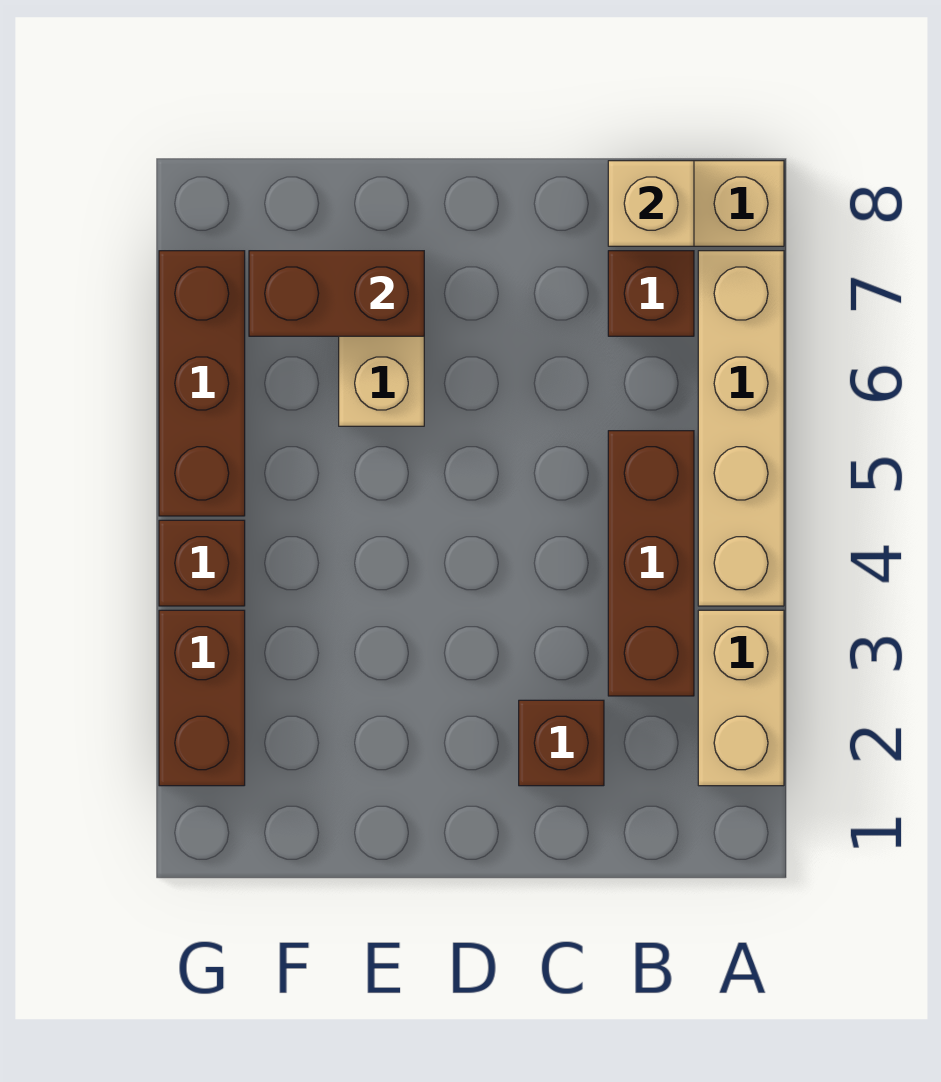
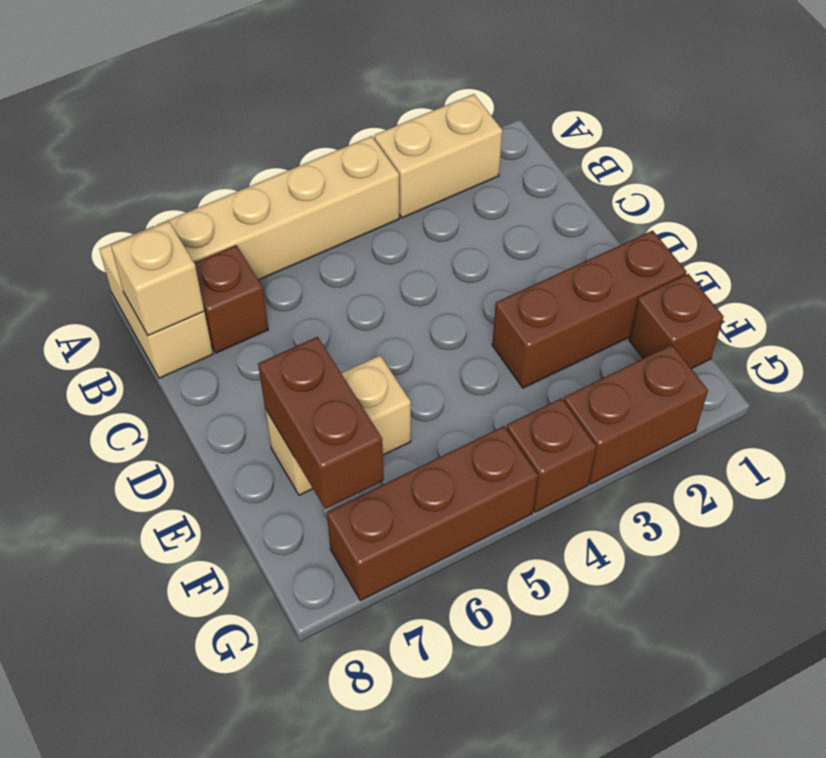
brown 1x3 brick [608,431,694,696] -> brown 1x3 brick moved to [492,231,686,388]
brown 1x1 brick [519,700,604,786] -> brown 1x1 brick moved to [629,274,723,369]

